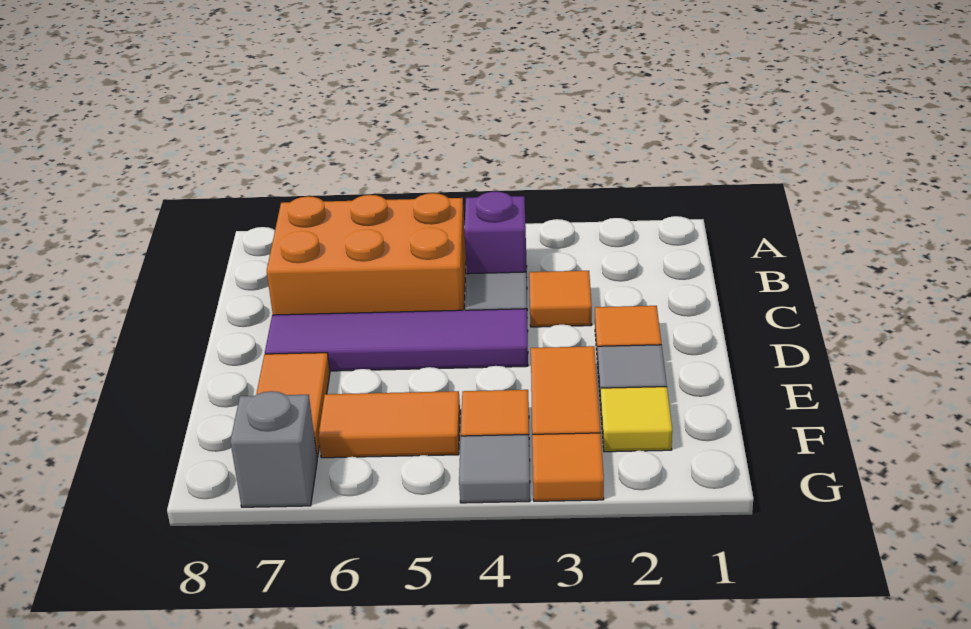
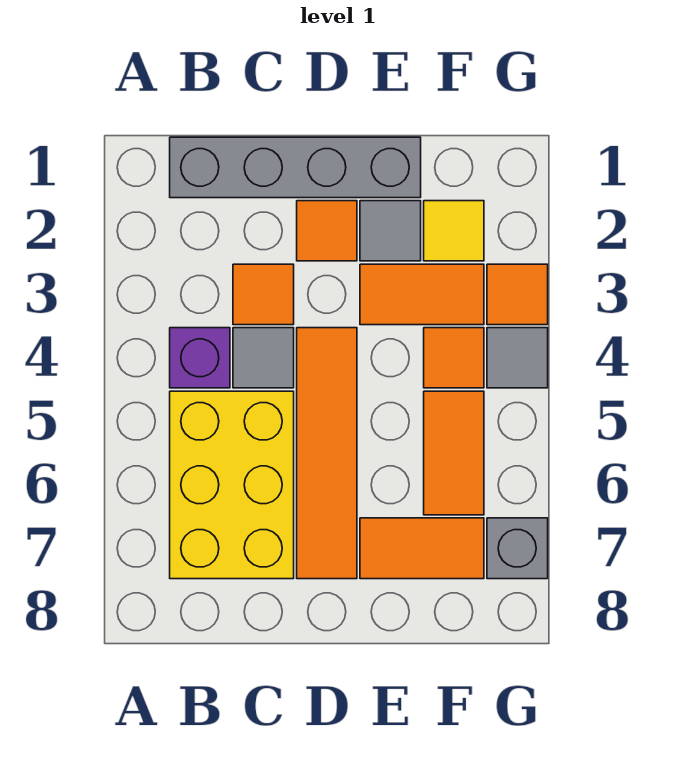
none -> grey 1x4 brick [170,137,421,198]
orange 2x3 brick [267,193,466,315] -> yellow 2x3 brick [170,391,294,579]
purple 1x4 tile [265,309,528,371] -> orange 1x4 tile [297,328,357,579]

